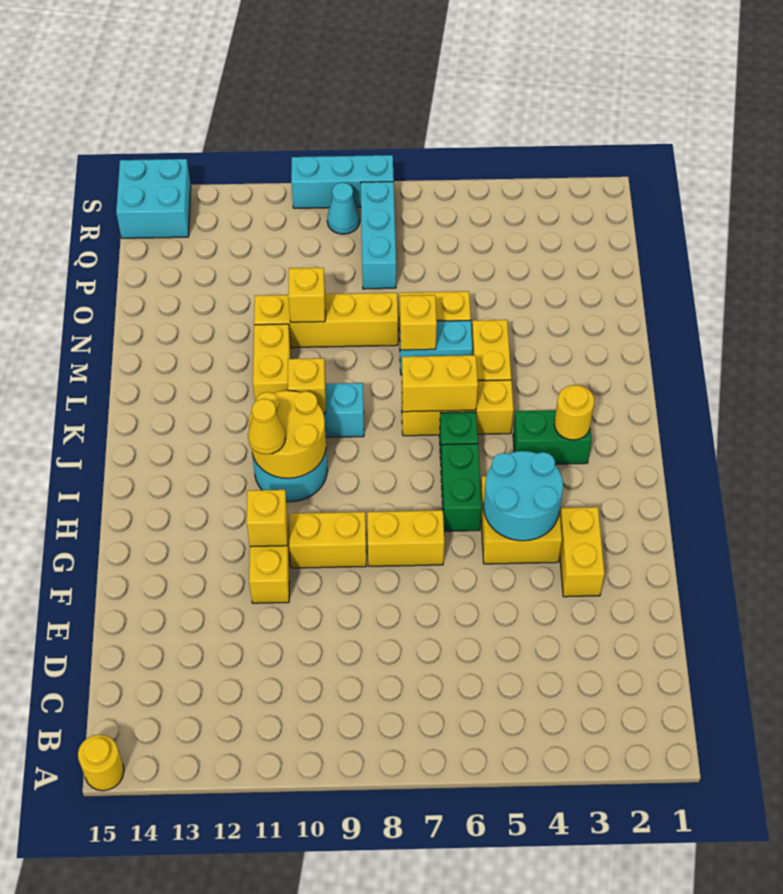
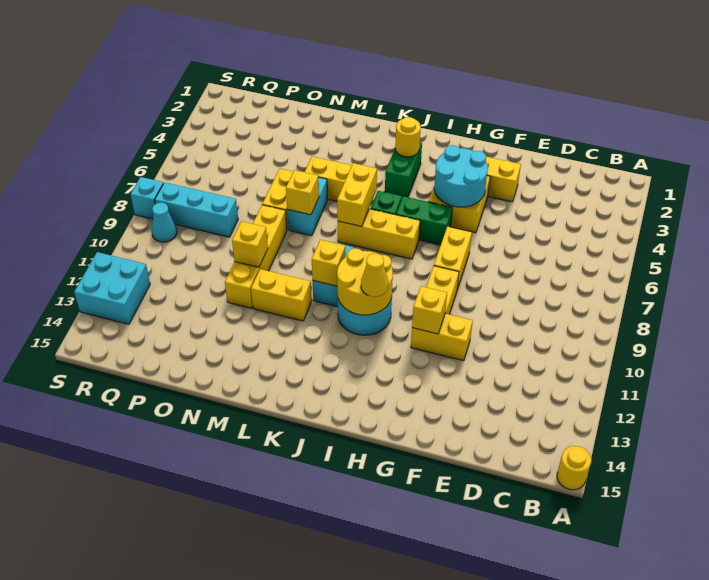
yellow 1x3 brick [402,380,514,436] -> yellow 1x3 brick turned to [338,209,420,259]
cyan 2x2 brick [116,159,191,238] -> cyan 2x2 brick moved to [74,252,150,324]
cyan 1x3 brick [291,155,394,208] -> cyan 1x1 brick [131,177,163,219]

